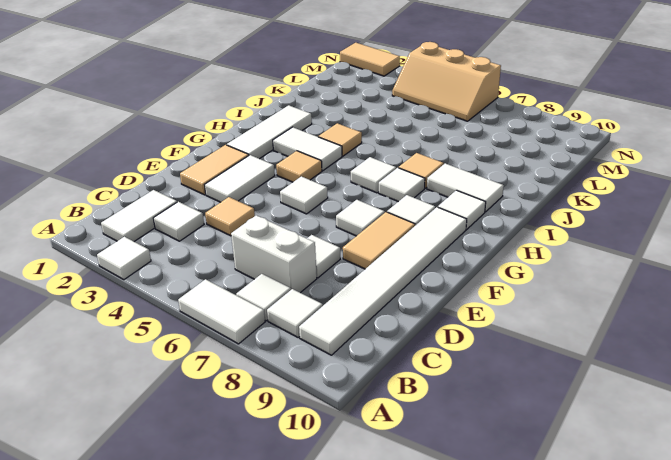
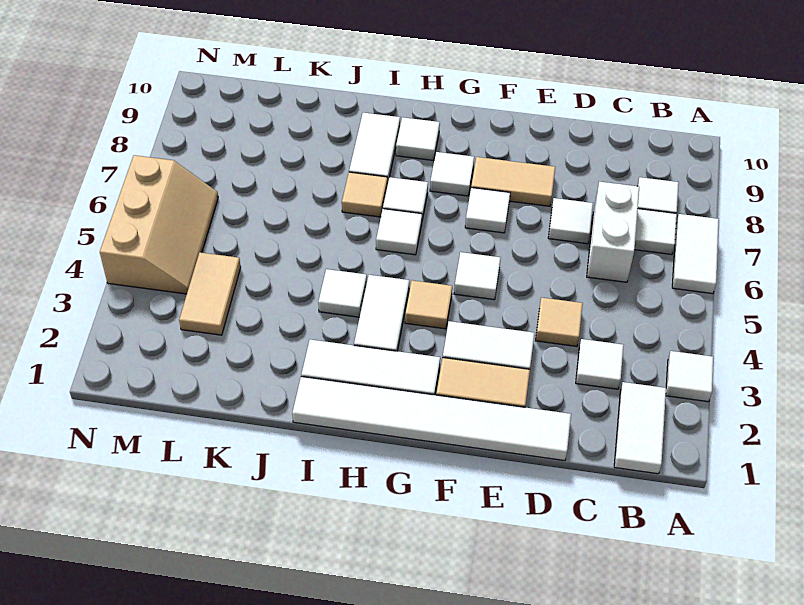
white 1x2 tile [101,190,177,241] -> white 1x2 tile turned to [614,382,666,474]
white 1x6 tile [299,207,467,355] -> white 1x6 tile moved to [292,377,571,461]
tan 1x1 tile [318,123,362,156] -> white 1x1 tile [318,269,367,317]
tan 1x2 tile [340,43,400,76] -> tan 1x2 tile moved to [179,252,241,335]

